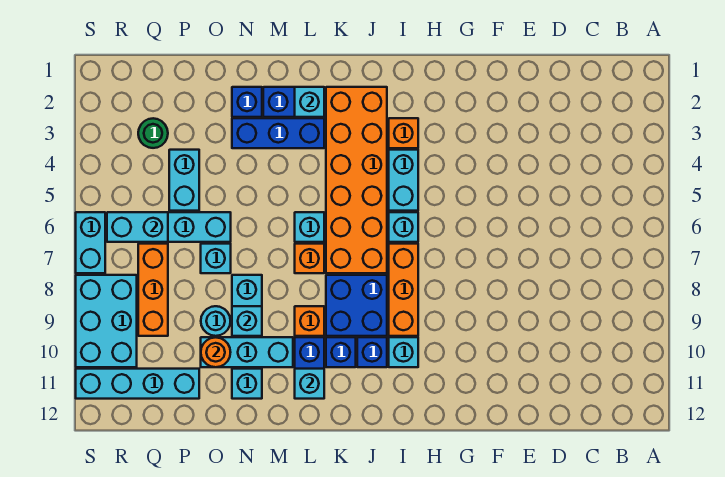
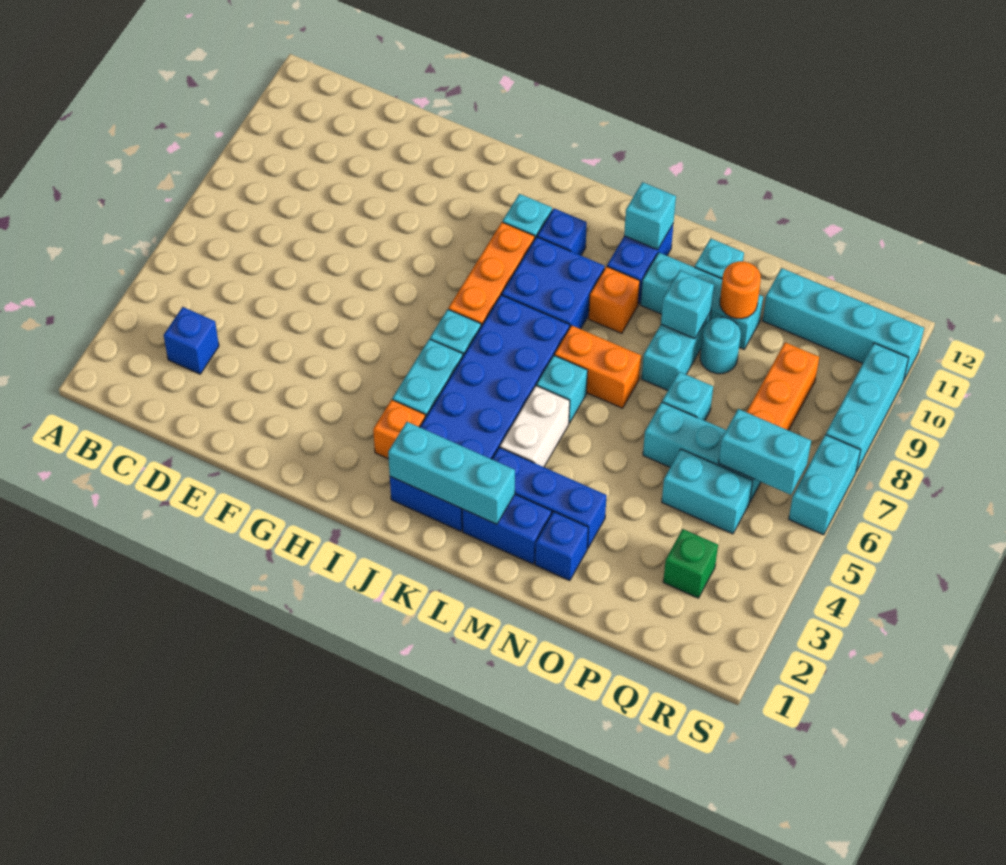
orange 2x6 brick [326,87,387,273] -> blue 2x6 brick [390,295,570,531]
blue 1x1 brick [326,337,356,367] -> blue 1x1 brick moved to [164,307,219,374]
cyan 1x1 brick [295,87,324,117] -> cyan 1x3 brick [388,422,515,524]
none -> white 1x2 brick [500,386,570,467]
orange 1x1 brick [295,244,324,273] -> orange 1x2 brick [554,325,641,408]
cyan 1x2 brick [169,150,199,211] -> cyan 1x2 brick turned to [662,449,753,534]
green 1x1 round brick [138,118,168,148] -> green 1x1 brick [663,529,718,598]
cyan 2x3 brick [76,275,137,367] -> cyan 1x3 brick [826,343,908,472]

